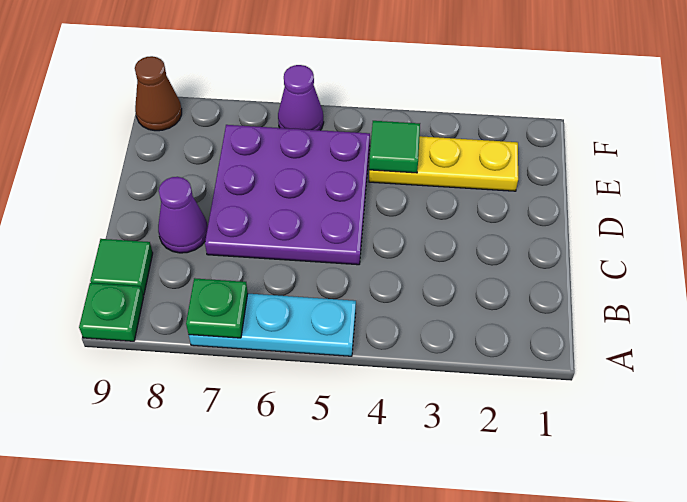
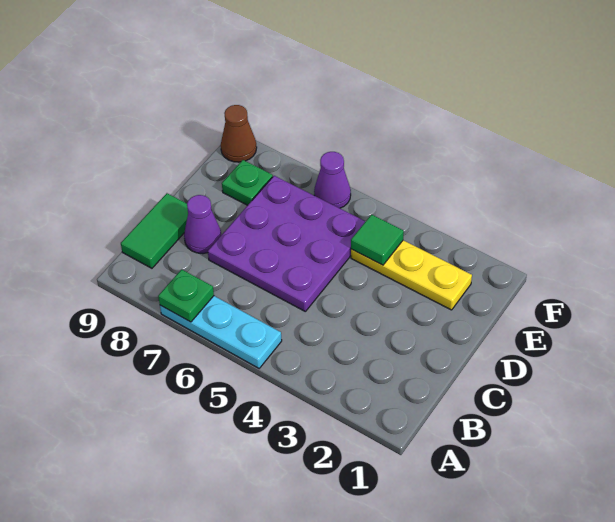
green 1x1 plate [79,283,144,341] -> green 1x1 plate moved to [222,160,273,205]
green 1x1 tile [90,239,153,295] -> green 1x2 tile [121,193,188,268]

